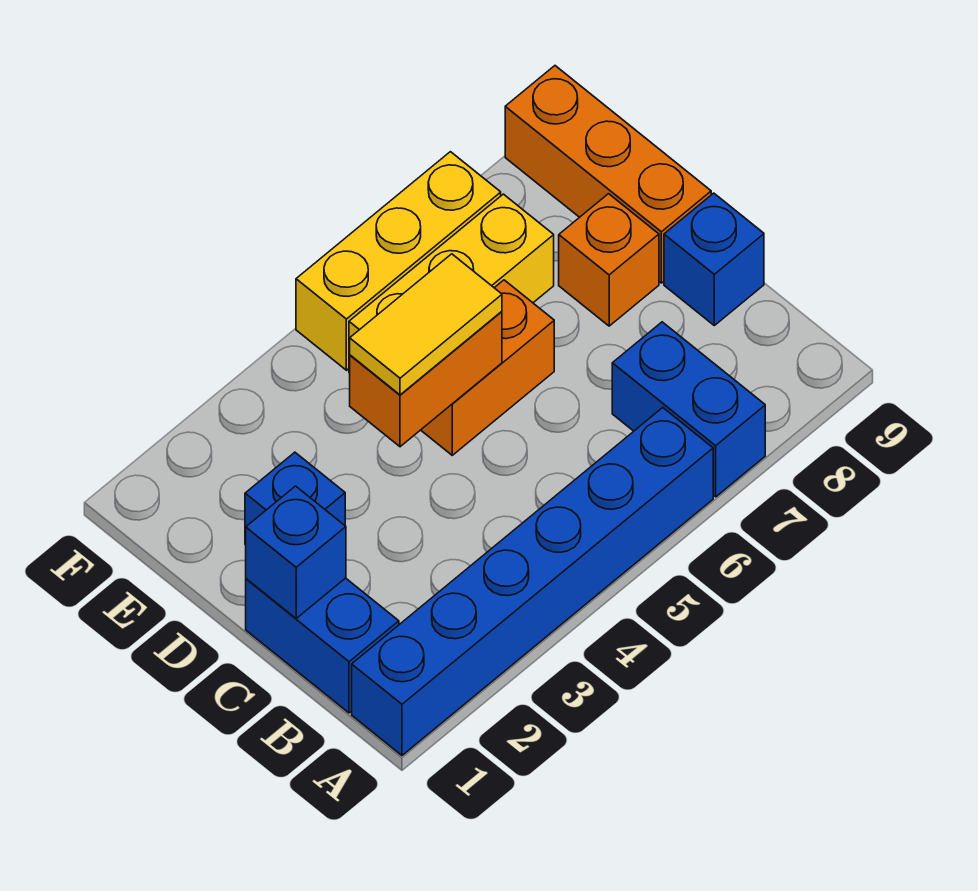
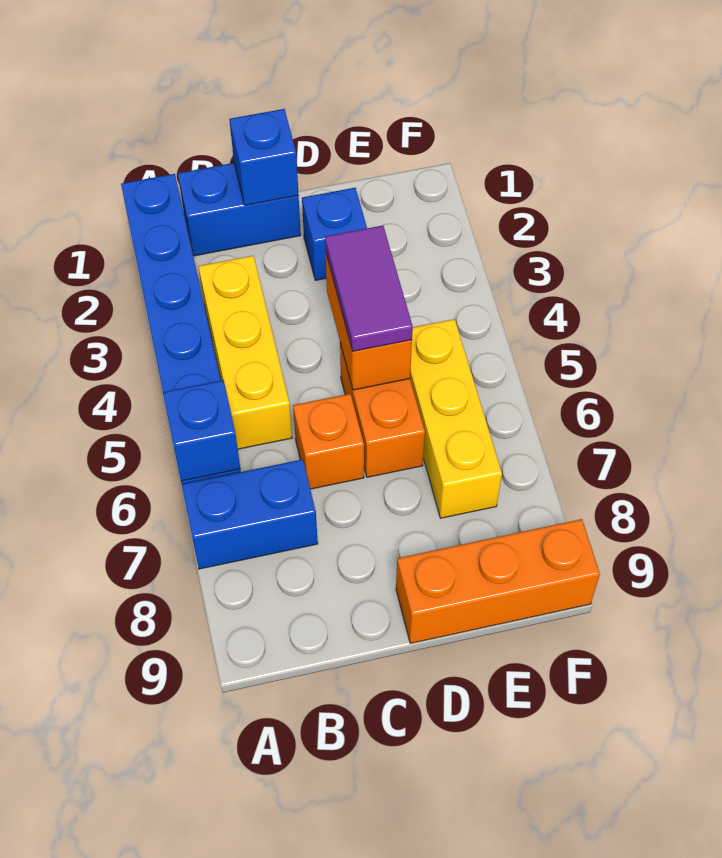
blue 1x1 brick [664,193,764,325] -> blue 1x1 brick moved to [163,380,240,481]
yellow 1x2 tile [350,254,502,395] -> purple 1x2 tile [325,226,413,351]
orange 1x1 brick [559,194,659,326] -> orange 1x1 brick moved to [293,394,364,489]
yellow 1x3 brick [296,152,501,370] -> yellow 1x3 brick moved to [198,256,292,449]

